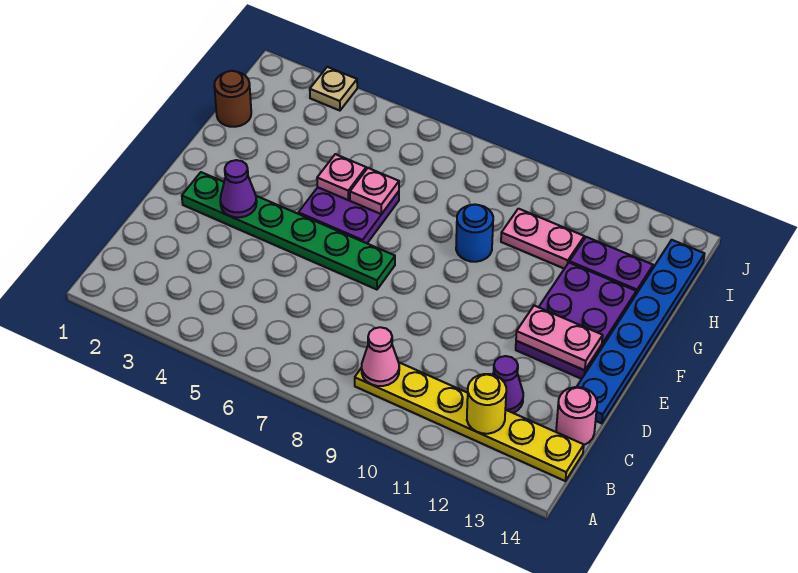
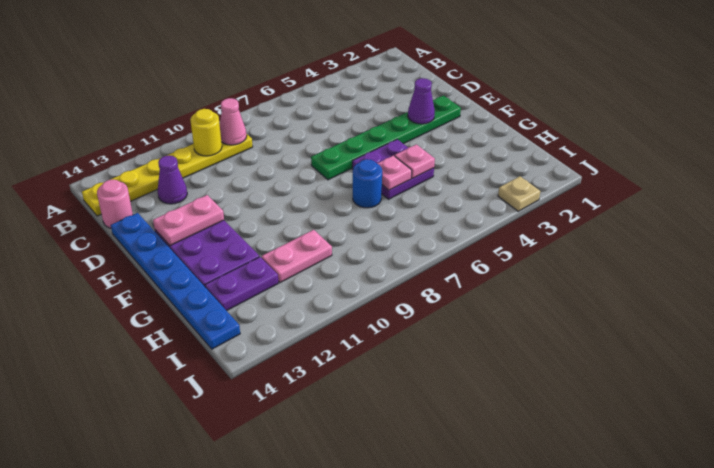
yellow 1x1 round brick [467,374,506,434] -> yellow 1x1 round brick moved to [190,109,222,156]
blue 1x1 round brick [456,204,493,262] -> blue 1x1 round brick moved to [353,159,382,208]
brown 1x1 round brick [214,71,251,127] -> none

